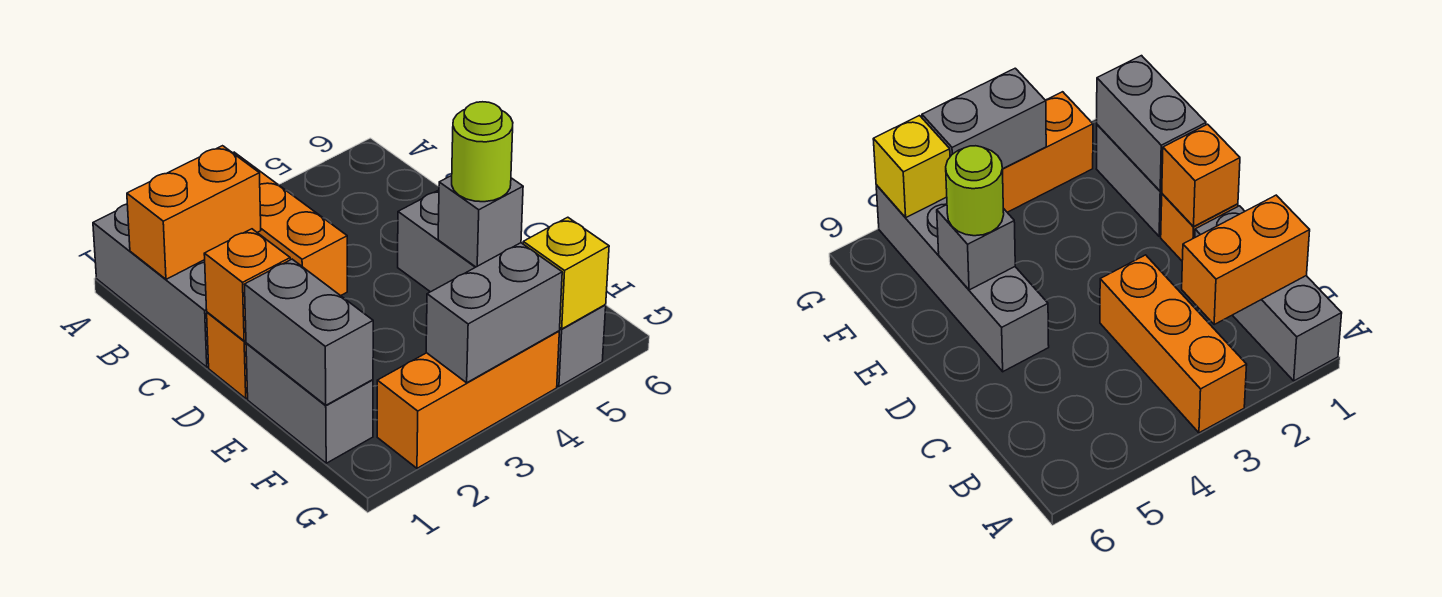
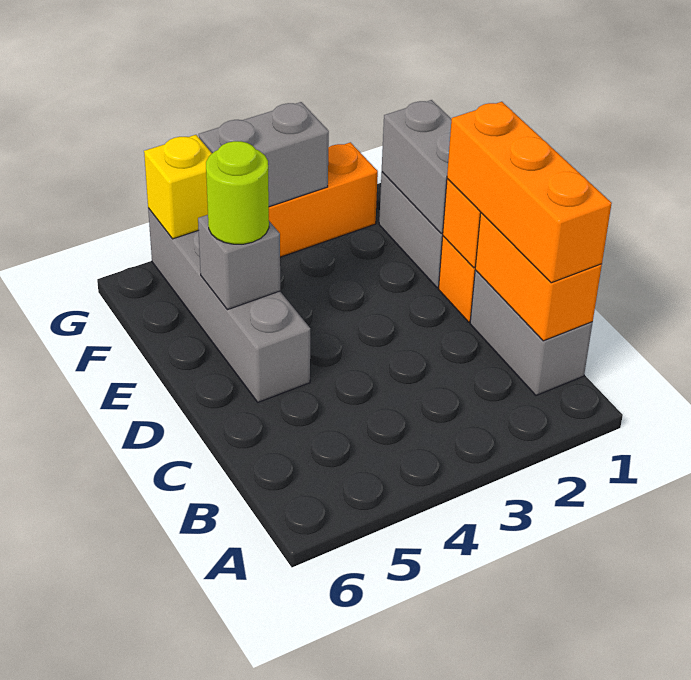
grey 1x3 brick [93,204,209,367] -> grey 1x2 brick [470,270,593,395]
orange 1x3 brick [233,152,347,296] -> orange 1x3 brick moved to [447,102,612,283]
orange 1x2 brick [127,146,261,279] -> orange 1x2 brick turned to [475,213,602,341]

